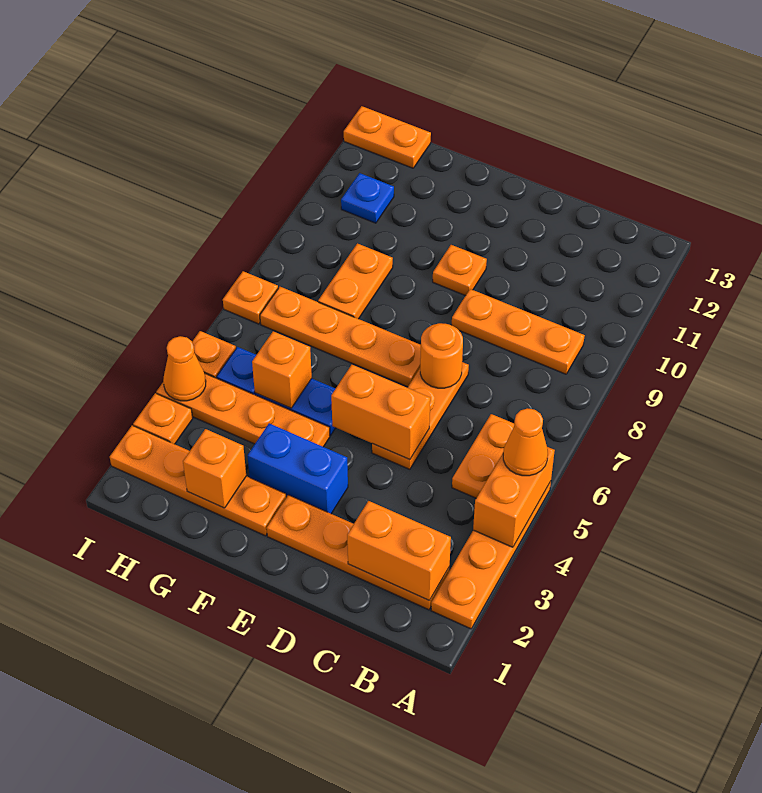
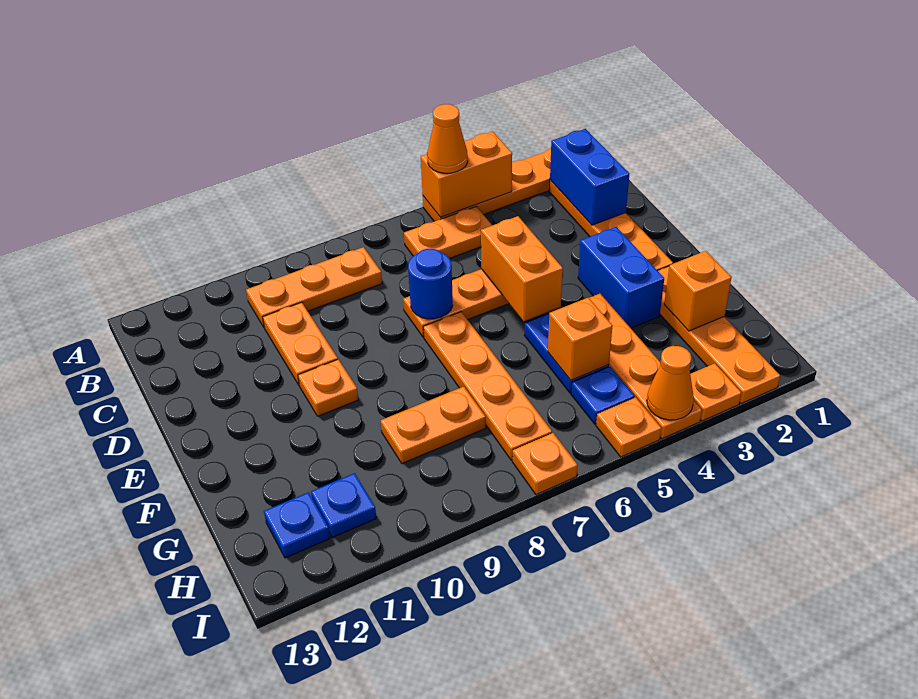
orange 1x2 brick [347,501,451,600] -> blue 1x2 brick [550,129,629,225]
orange 1x3 plate [452,289,585,374] -> orange 1x3 plate turned to [246,247,382,327]
orange 1x1 round brick [420,323,463,388] -> blue 1x1 round brick [408,249,453,319]
none -> blue 1x1 plate [264,492,330,558]
orange 1x2 plate [344,106,431,168] -> orange 1x2 plate moved to [263,302,338,385]

